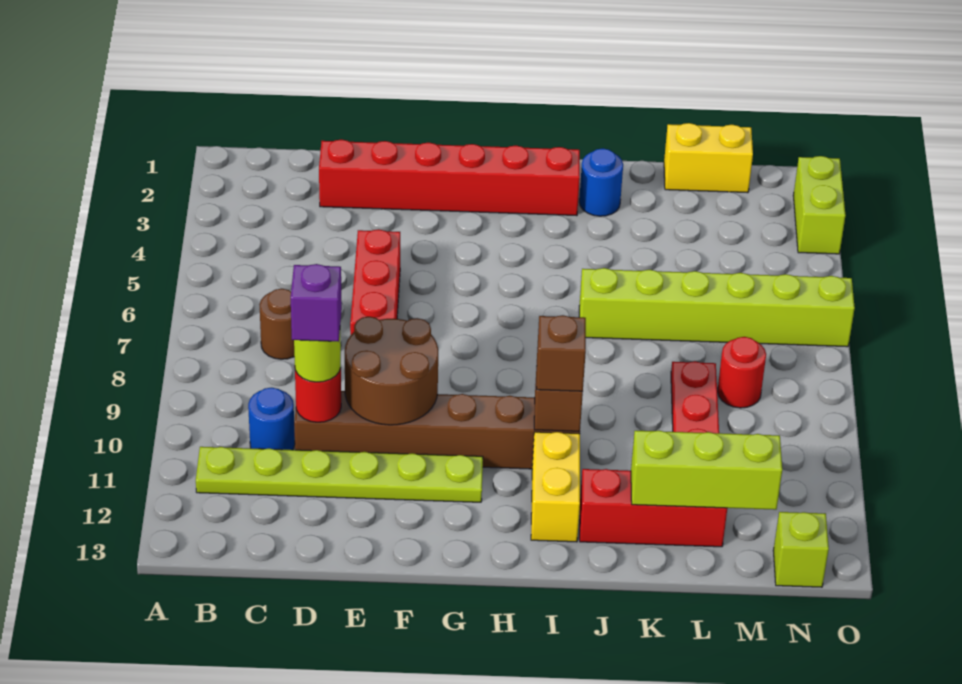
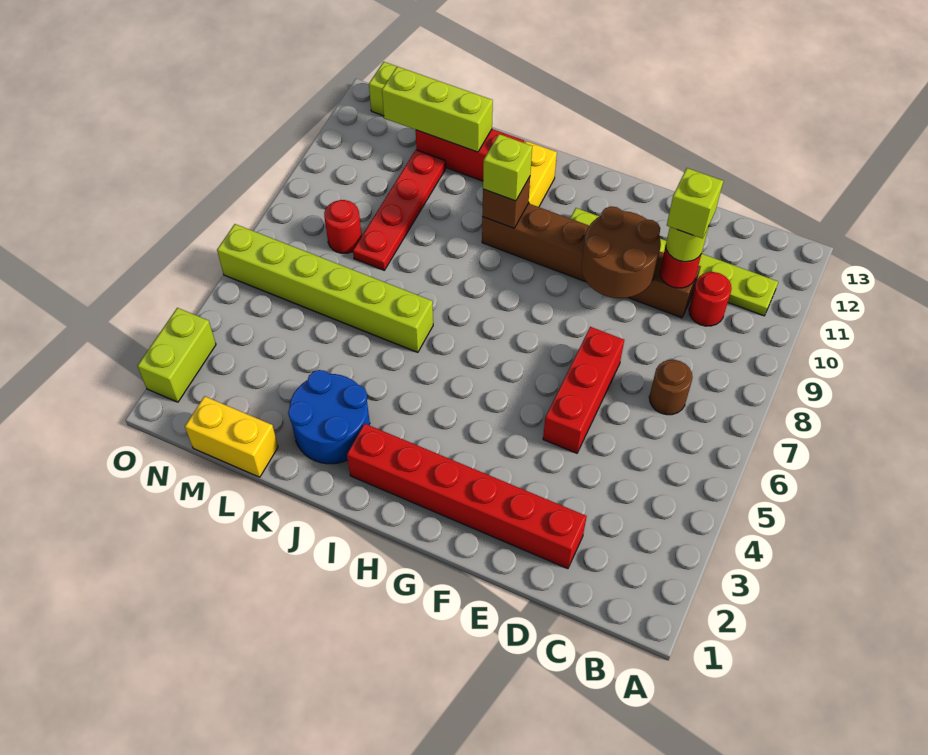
blue 1x1 round brick [248,388,295,450] -> red 1x1 round brick [689,272,732,326]
purple 1x1 brick [291,264,342,342] -> lime 1x1 brick [667,168,723,239]
brown 1x1 brick [537,315,586,392] -> lime 1x1 brick [483,134,532,201]
blue 1x1 round brick [579,148,623,216] -> blue 2x2 round brick [288,370,370,464]

